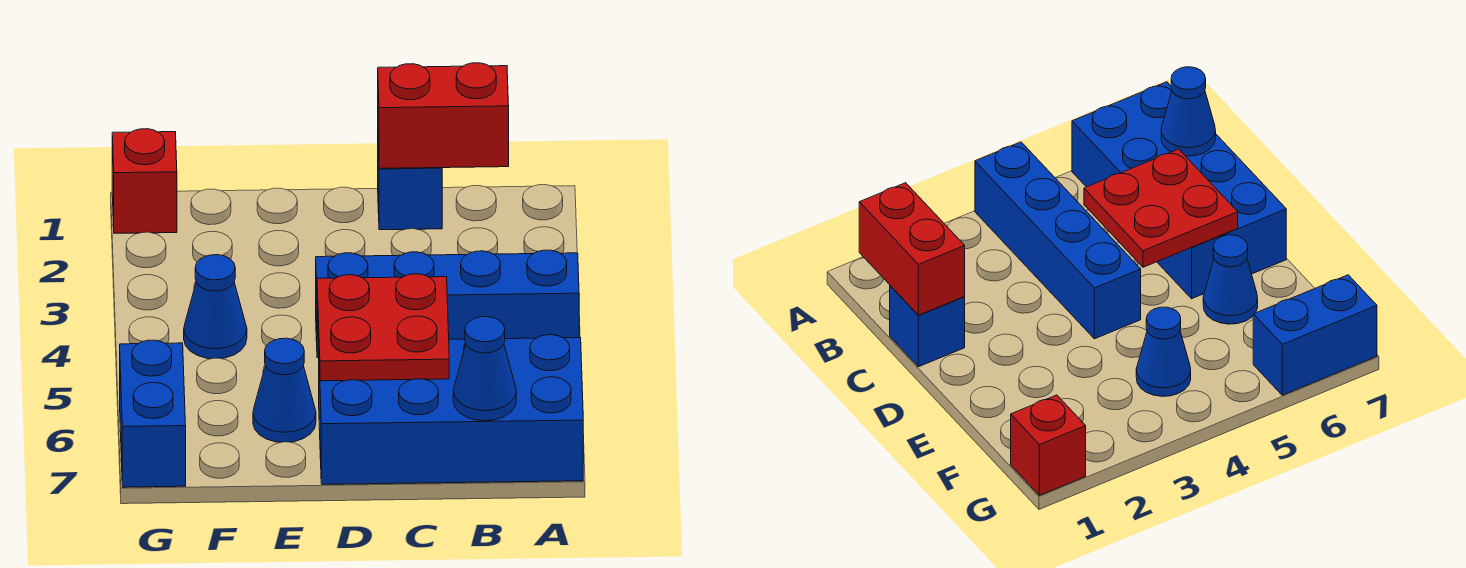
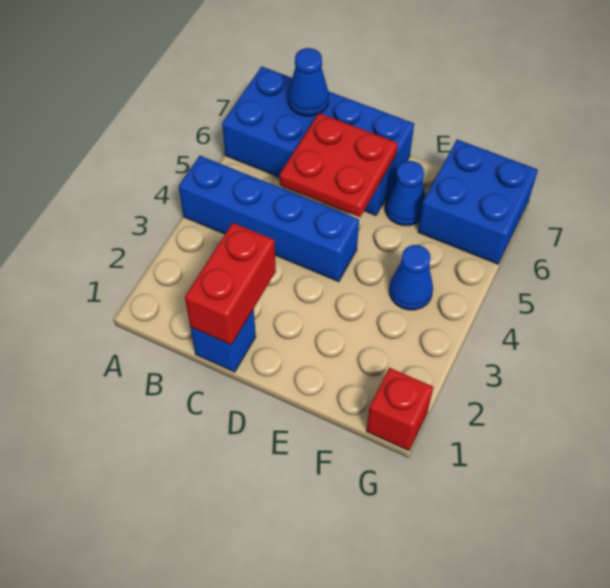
red 1x2 brick [378,63,509,168] -> red 1x2 brick turned to [185,223,276,345]
blue 1x2 brick [120,340,186,487] -> blue 2x2 brick [418,139,538,264]

